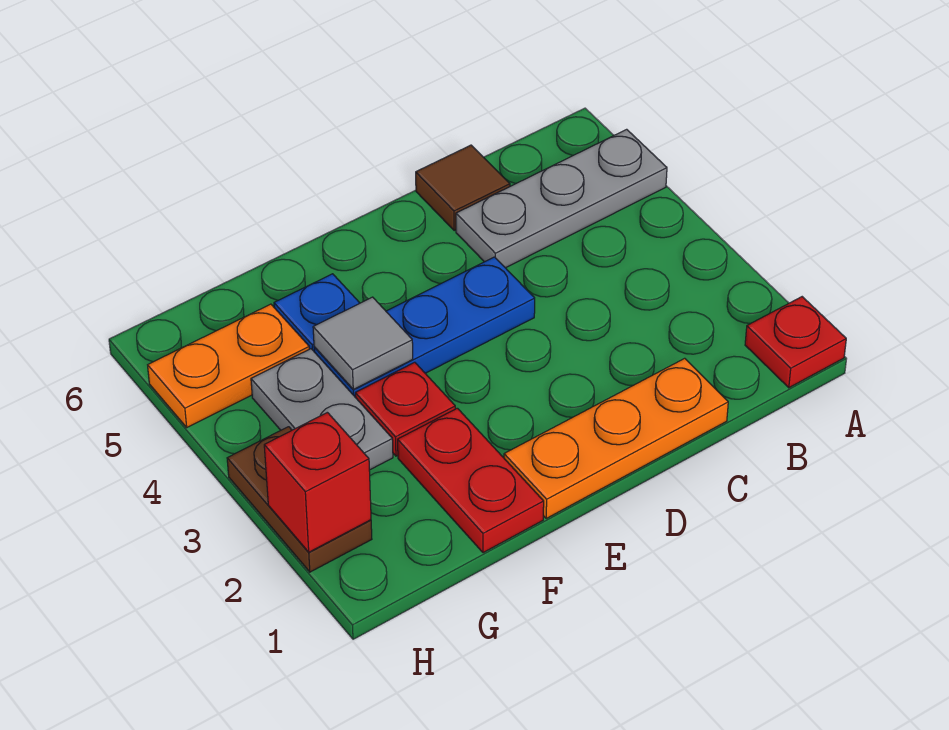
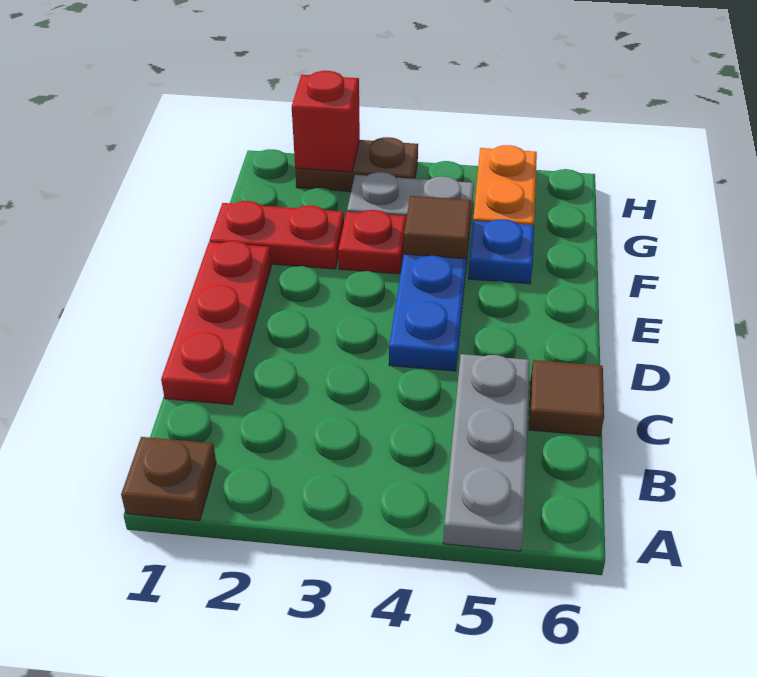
red 1x1 plate [745,297,846,388] -> brown 1x1 plate [121,437,216,521]
orange 1x3 plate [504,358,728,518] -> red 1x3 plate [161,241,271,405]
grey 1x1 tile [313,297,413,389] -> brown 1x1 tile [404,196,471,259]

